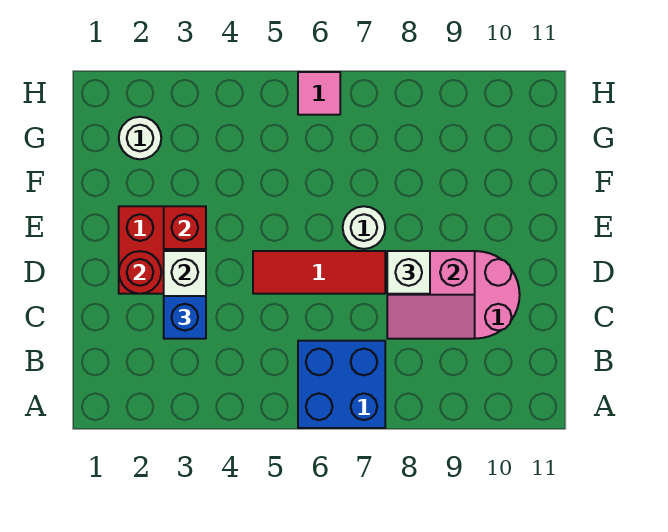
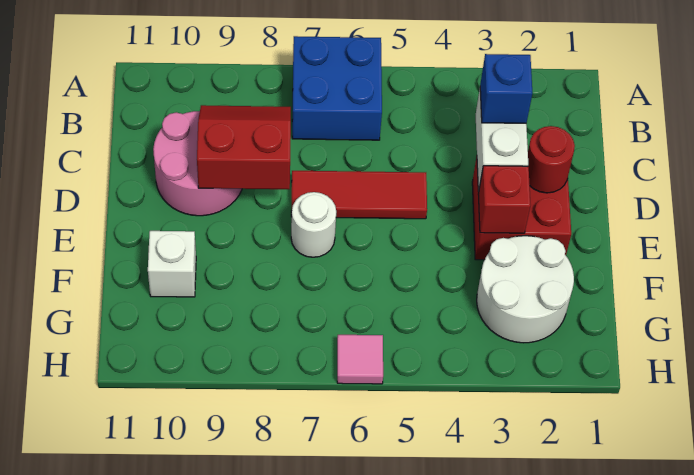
pink 2x2 slope [387,251,475,339] -> red 2x2 slope [197,105,291,189]
white 1x1 brick [387,251,430,294] -> white 1x1 brick moved to [148,231,196,297]
white 1x1 round brick [119,117,161,159] -> white 2x2 round brick [477,236,574,343]

